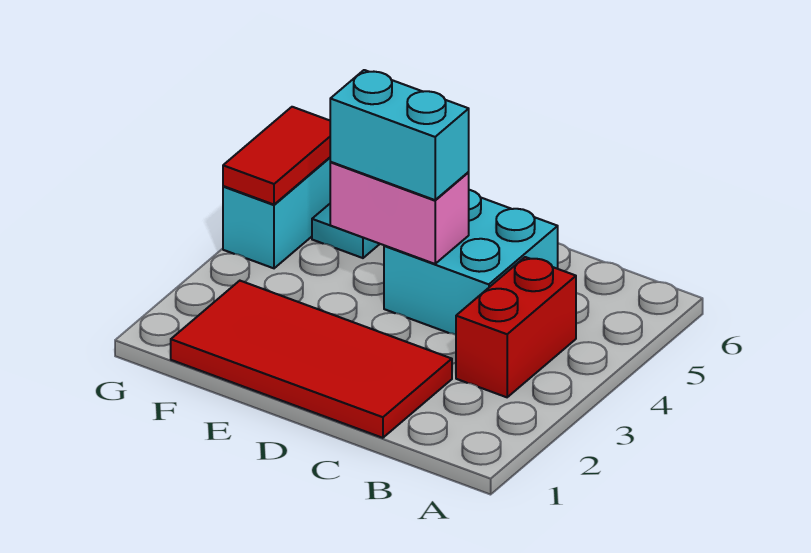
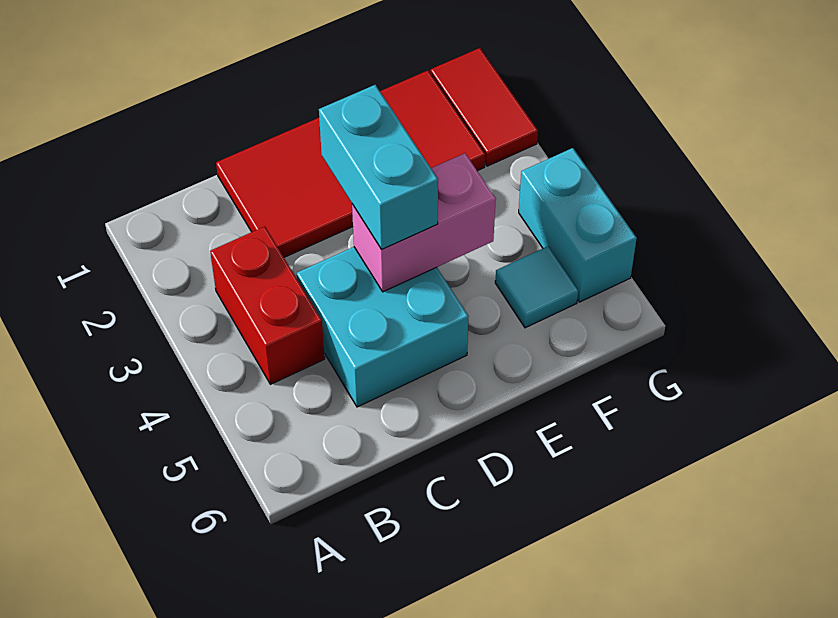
cyan 1x2 brick [330,70,469,200] -> cyan 1x2 brick turned to [319,85,438,249]
red 1x2 tile [223,107,330,205] -> red 1x2 tile moved to [431,48,538,166]

